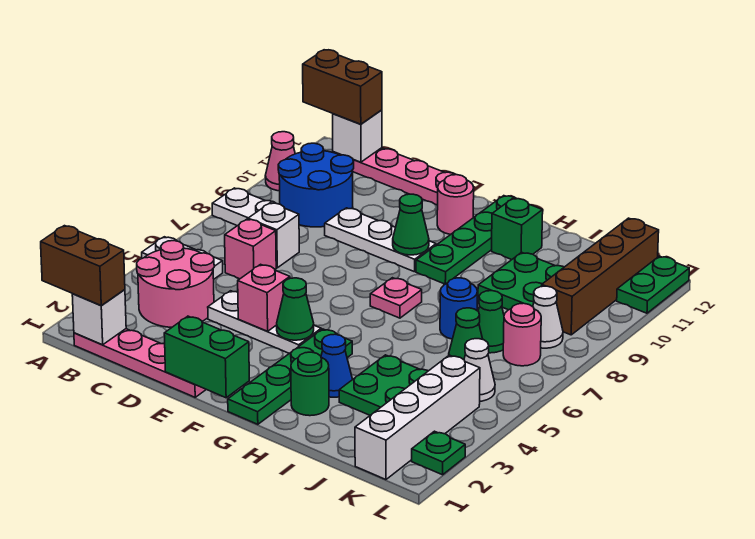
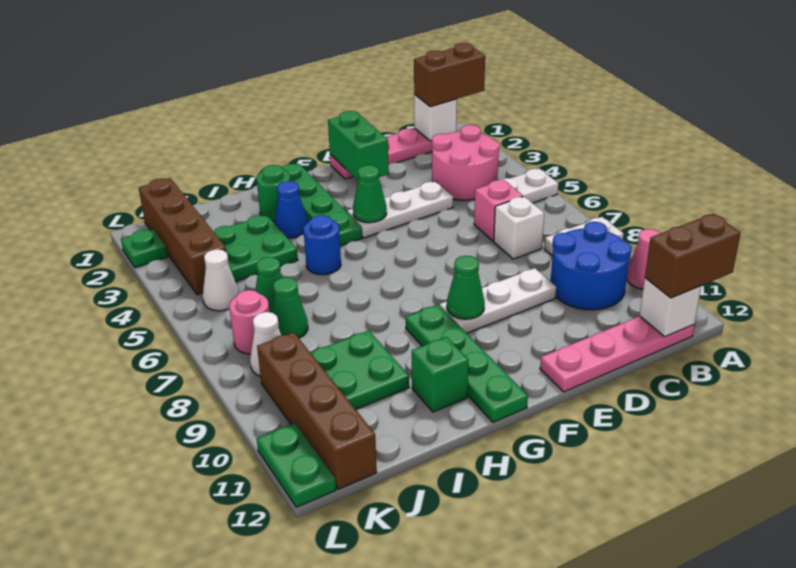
green 1x2 brick [164,316,249,398] -> green 1x2 brick turned to [328,111,389,180]
pink 1x1 brick [238,264,290,331] -> none
pink 1x1 round brick [437,175,474,234] -> none
pink 1x1 plate [370,278,422,318] -> none
blue 1x1 round brick [440,278,477,339] -> blue 1x1 round brick moved to [304,215,341,275]
white 1x4 brick [355,355,480,480] -> brown 1x4 brick [139,178,226,295]

